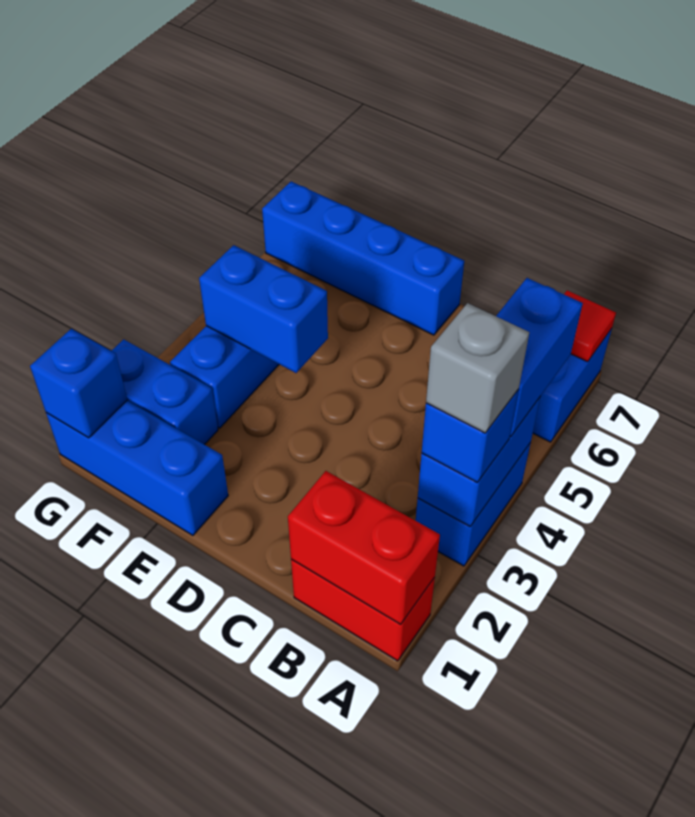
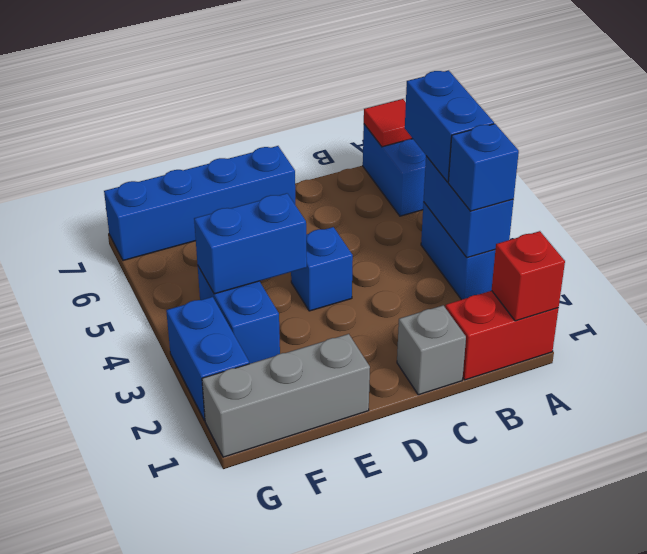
red 1x2 brick [288,471,440,625] -> red 1x1 brick [492,231,565,321]
grey 1x1 brick [426,303,529,433] -> grey 1x1 brick moved to [397,305,466,395]
blue 1x3 brick [46,400,228,535] -> grey 1x3 brick [202,334,370,457]
blue 1x2 brick [112,339,218,445] -> blue 1x2 brick turned to [166,297,249,421]
blue 1x1 brick [30,329,127,438] -> blue 1x1 brick moved to [291,227,353,311]

